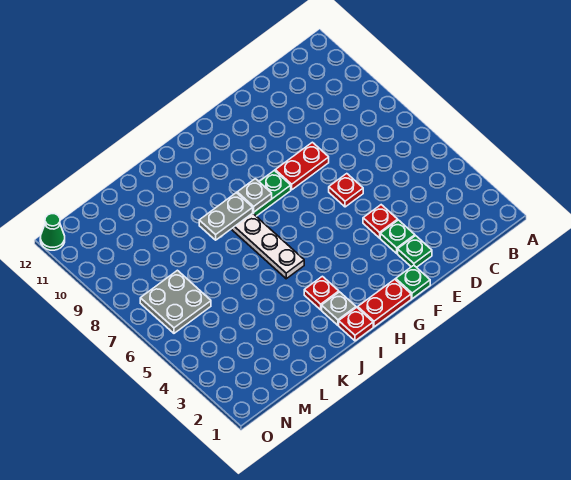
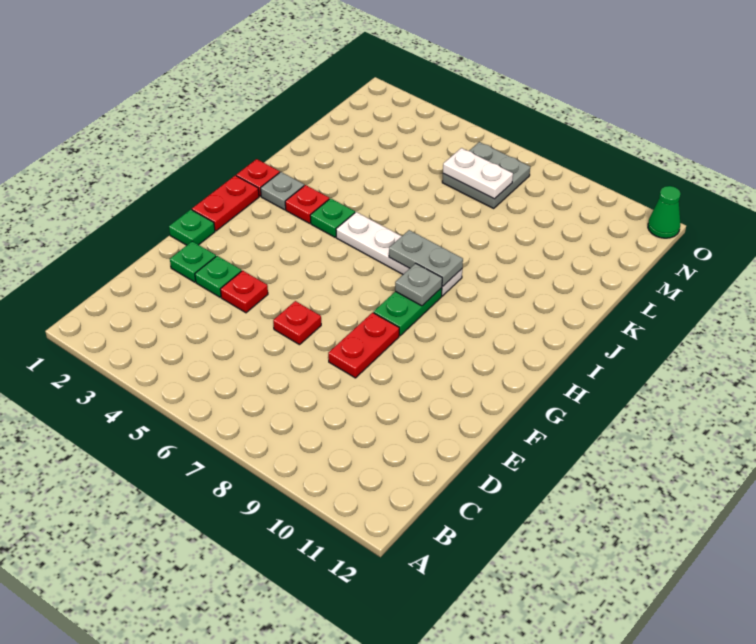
none -> green 1x1 plate [310,198,355,237]
grey 1x2 plate [199,193,253,240] -> grey 1x2 plate turned to [389,230,463,286]
none -> white 1x2 plate [443,148,513,199]

